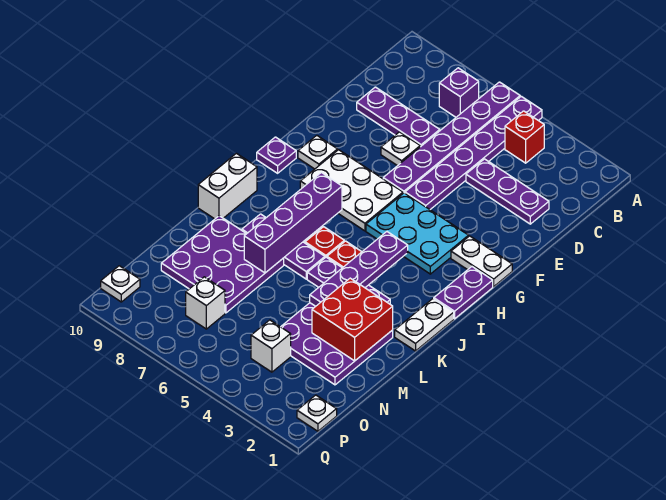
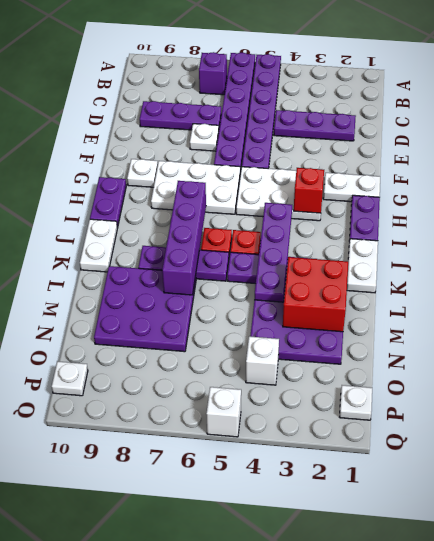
red 1x1 brick [505,111,544,163] -> red 1x1 brick moved to [294,168,324,213]
cyan 2x3 plate [366,193,469,274] -> white 2x3 plate [236,167,321,221]
purple 1x1 plate [257,137,296,173] -> purple 1x2 plate [90,177,126,227]
white 1x2 brick [198,153,257,219] -> white 1x2 plate [80,219,117,272]
white 1x1 brick [186,277,225,329] -> white 1x1 brick moved to [206,387,241,437]

